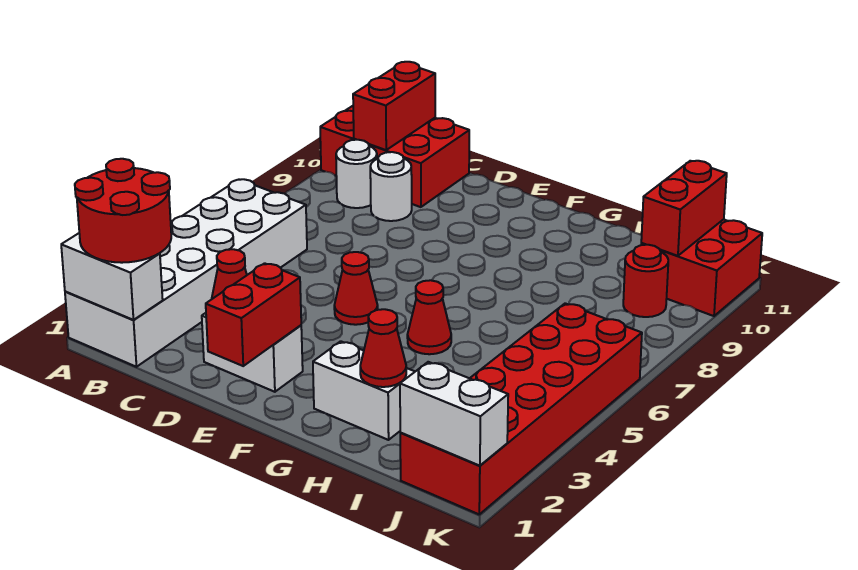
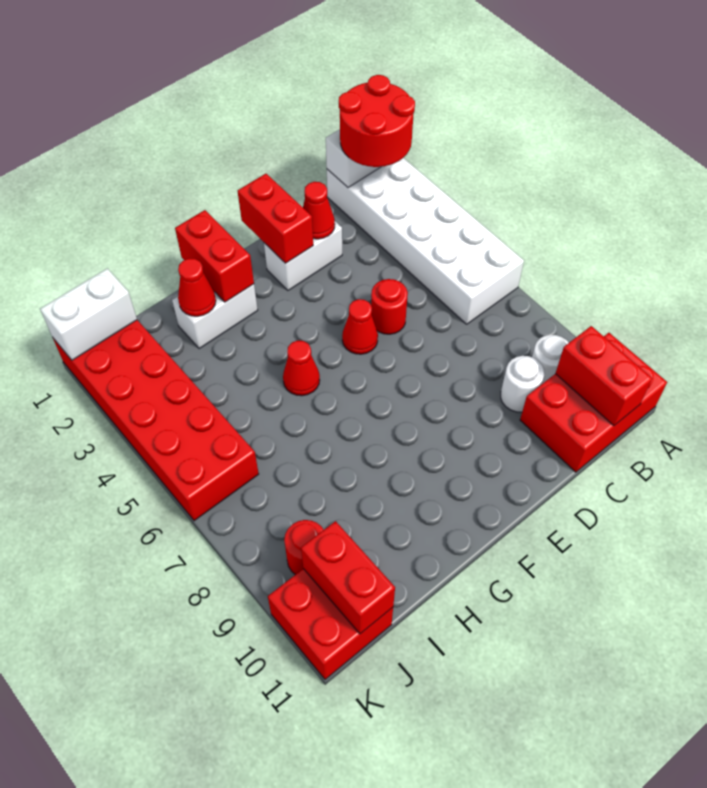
none -> red 1x1 round brick [371,279,408,334]
none -> red 1x2 brick [175,210,254,302]

